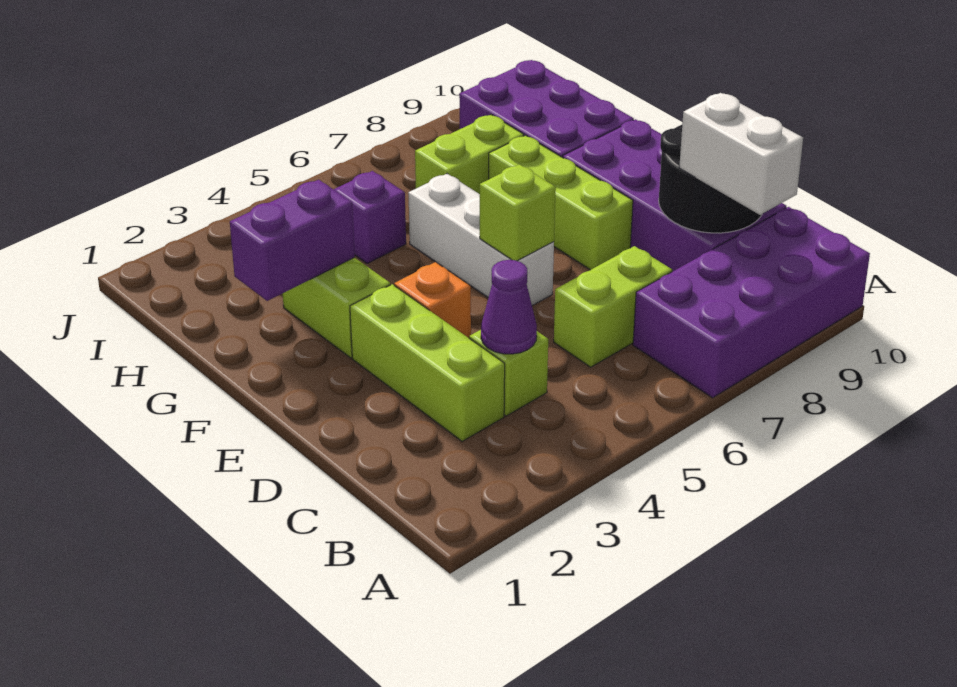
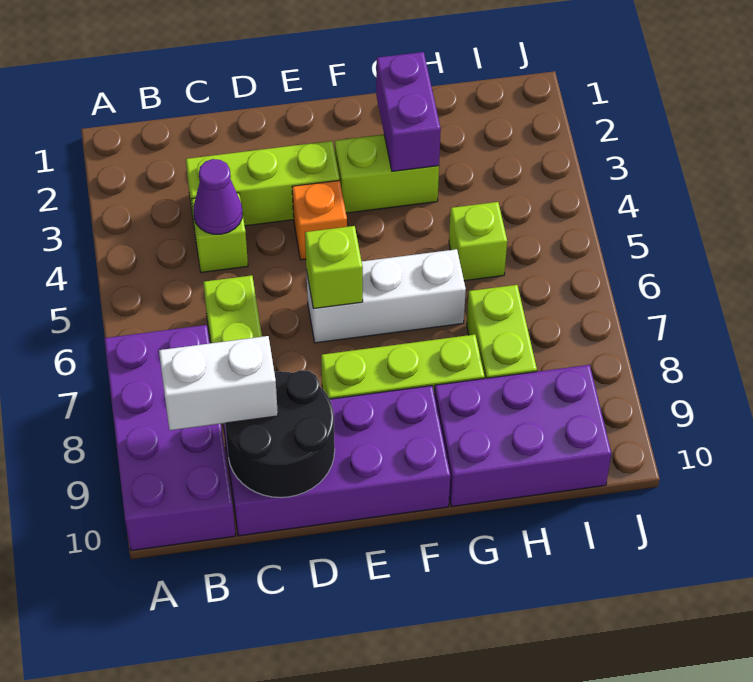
purple 1x1 brick [334,171,406,264] -> lime 1x1 brick [449,202,507,281]

